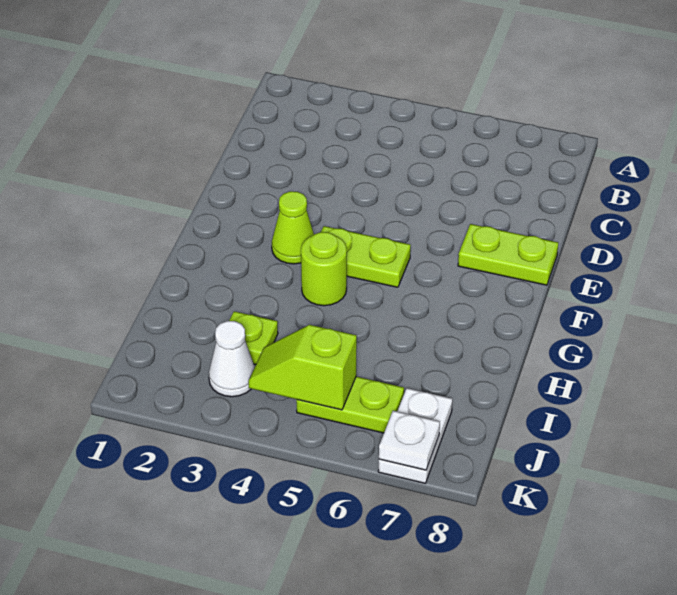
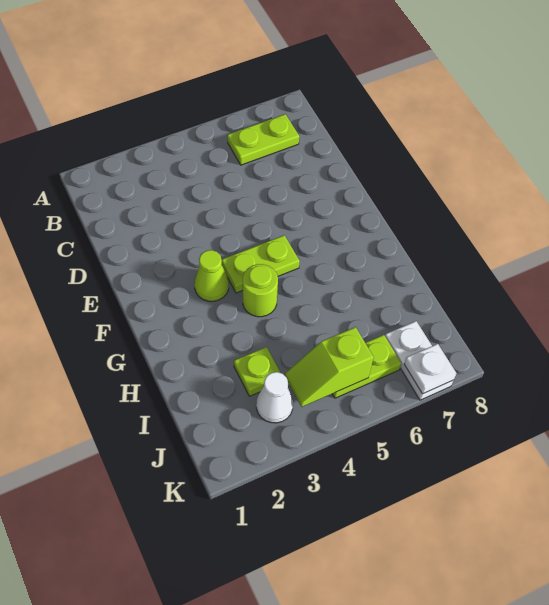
lime 1x2 plate [458,224,558,285] -> lime 1x2 plate moved to [227,114,299,165]

